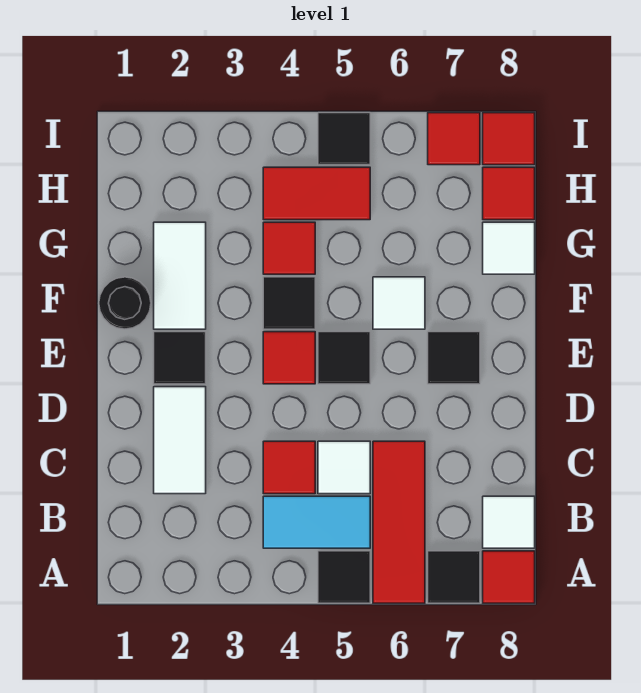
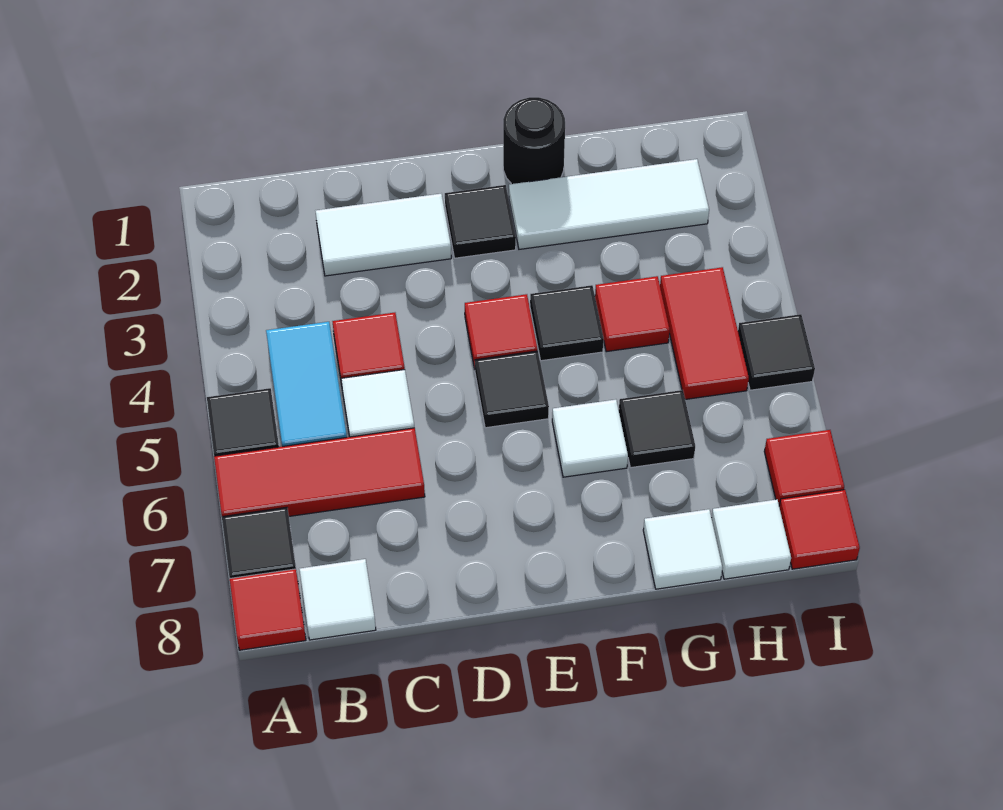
black 1x1 tile [428,332,480,384] -> black 1x1 tile moved to [619,390,695,468]
white 1x2 tile [154,222,206,329] -> white 1x3 tile [509,159,709,249]
red 1x1 tile [483,167,535,220] -> white 1x1 tile [711,500,791,579]

